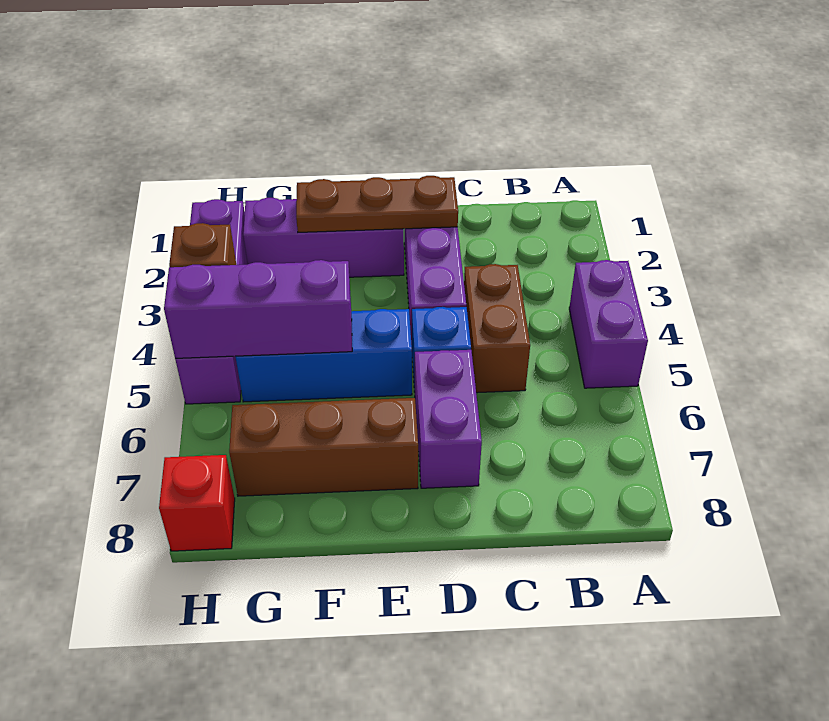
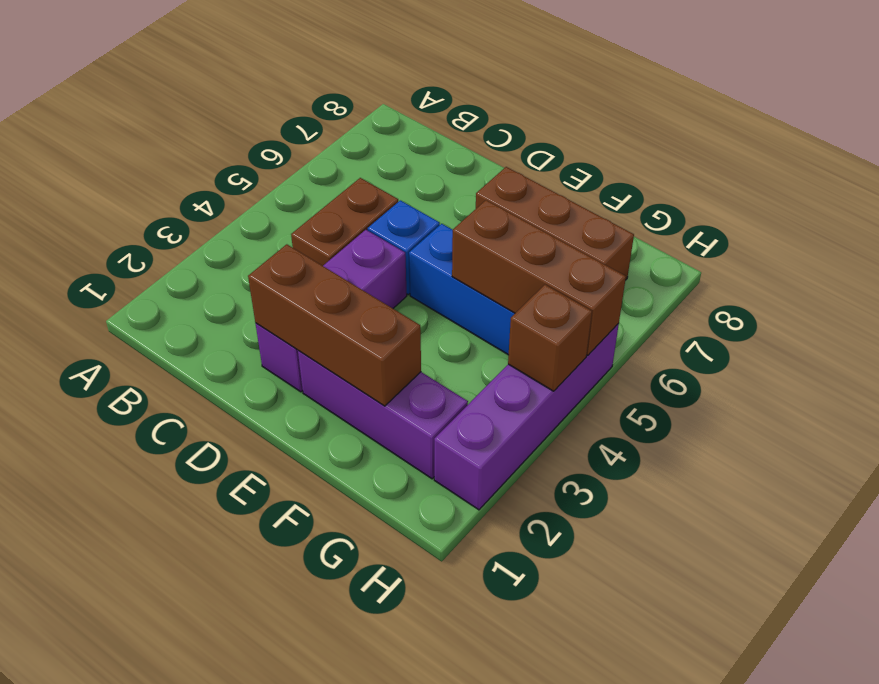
purple 1x2 brick [569,260,648,388] -> none
brown 1x3 plate [296,176,458,232] -> brown 1x3 brick [248,244,421,406]
purple 1x2 brick [415,350,482,488] -> none
purple 1x3 brick [164,260,352,358] -> brown 1x3 brick [452,200,626,355]
red 1x1 brick [159,455,235,551] -> none

